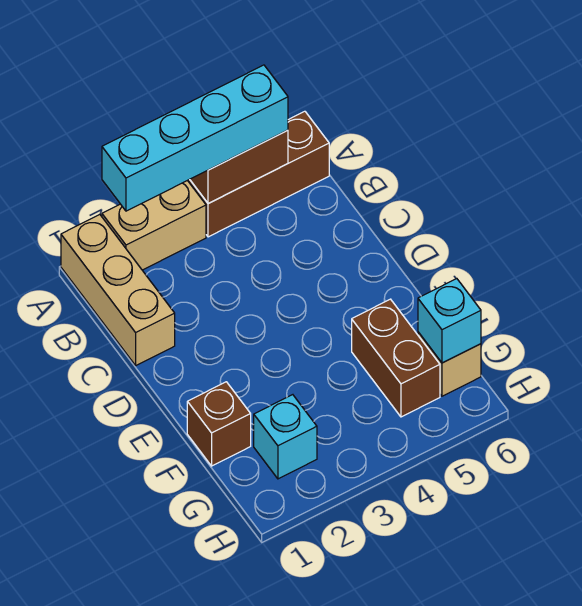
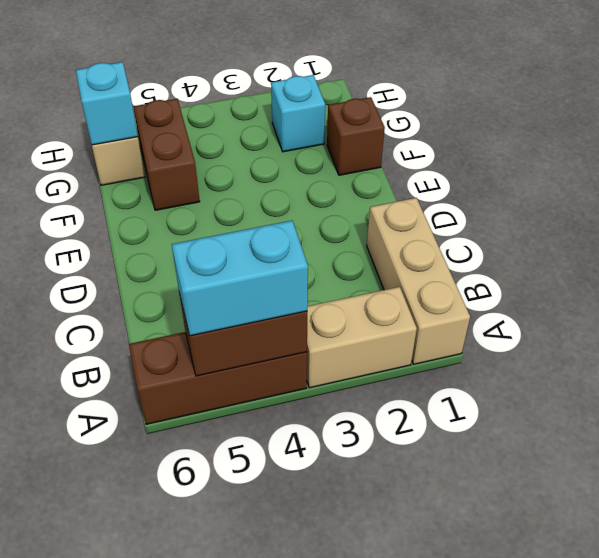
cyan 1x4 brick [102,65,288,211] -> cyan 1x2 brick [172,221,308,336]

